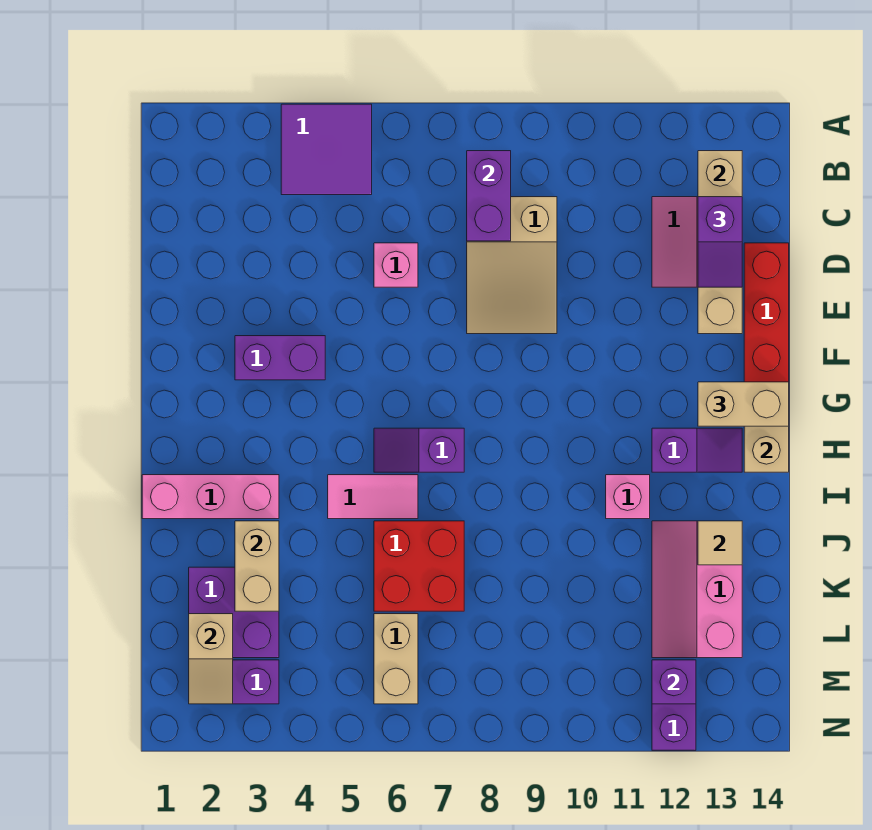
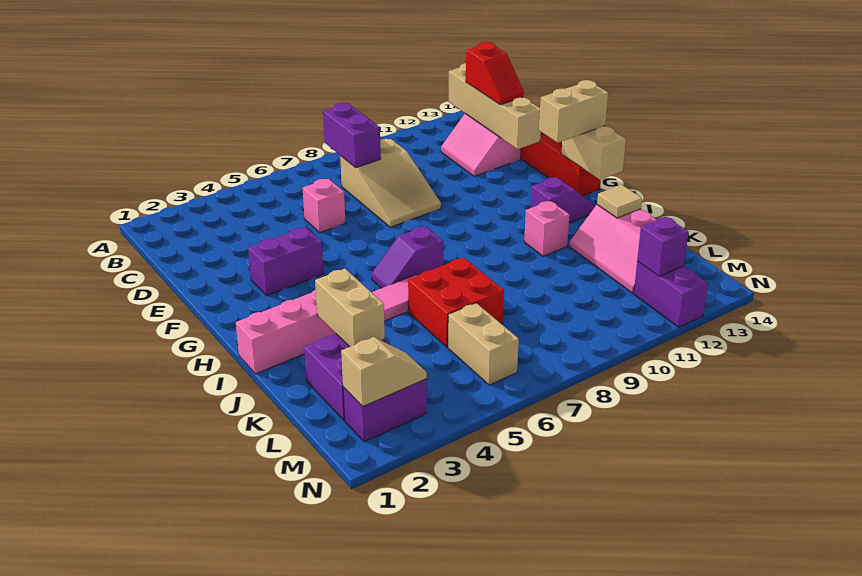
purple 2x2 tile [281,104,372,195] -> none
purple 1x2 slope [698,197,742,287] -> red 1x2 slope [466,42,524,105]
tan 1x2 slope [189,614,233,704] -> tan 1x2 slope turned to [341,337,427,406]

